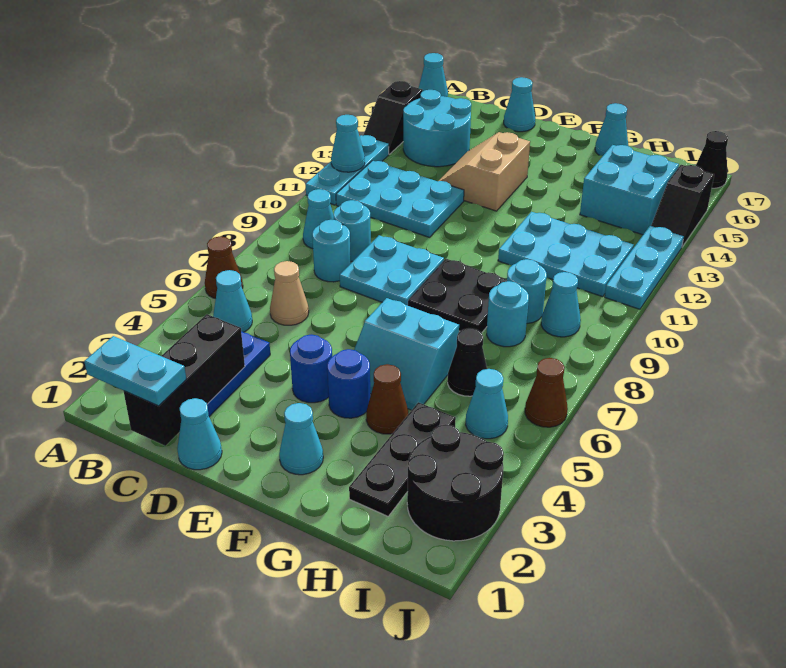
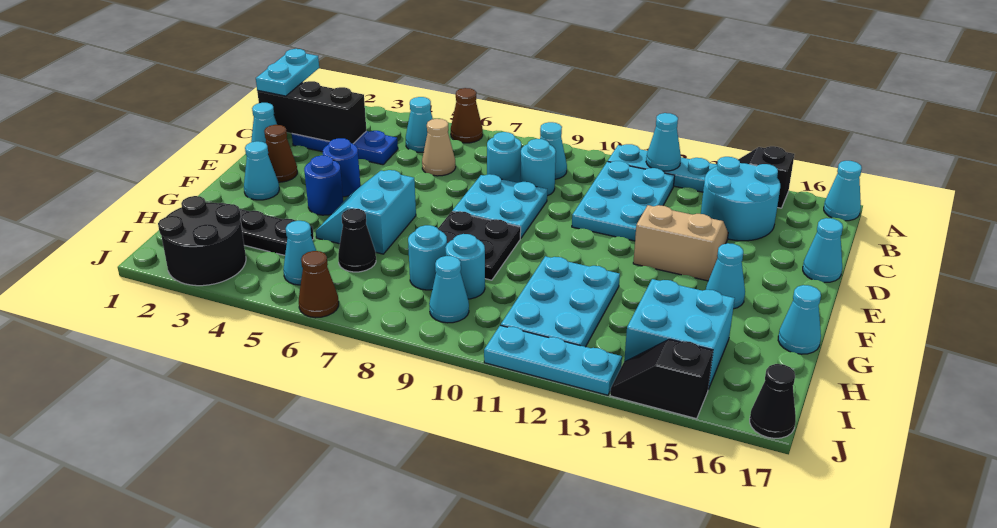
none -> cyan 1x1 cone [706,243,745,309]
brown 1x1 cone [366,364,408,434] -> brown 1x1 cone moved to [264,125,297,182]

